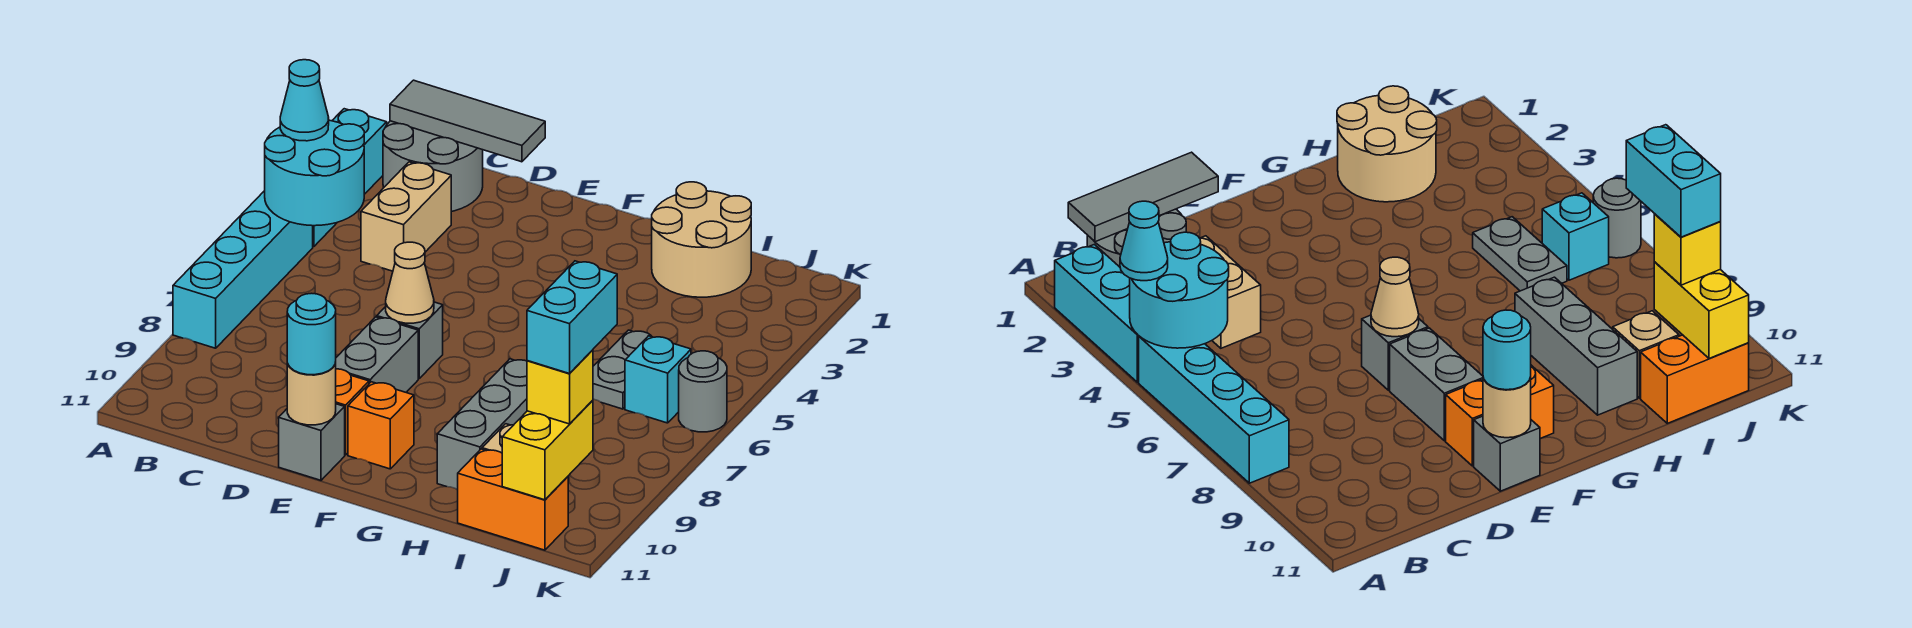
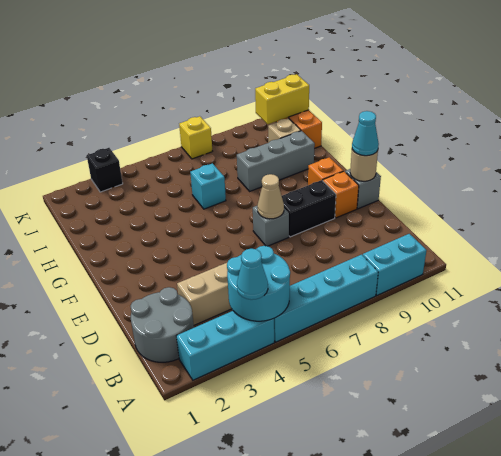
grey 1x3 tile [390,80,545,162] -> none
grey 1x2 brick [336,317,418,392] -> black 1x2 brick [282,180,336,237]
cyan 1x1 round brick [287,293,336,375] -> cyan 1x1 cone [352,111,379,156]
tan 2x2 round brick [652,182,751,297] -> none
grey 1x2 plate [593,330,652,409] -> none
cyan 1x1 brick [625,336,691,423] -> cyan 1x1 brick moved to [190,163,226,209]
cyan 1x2 brick [527,261,617,374] -> cyan 1x2 brick moved to [363,234,427,295]
yellow 1x1 brick [527,350,593,424] -> yellow 1x1 brick moved to [179,116,212,159]
none -> black 1x1 brick [87,148,123,192]
grey 1x1 round brick [679,351,727,432] -> none

